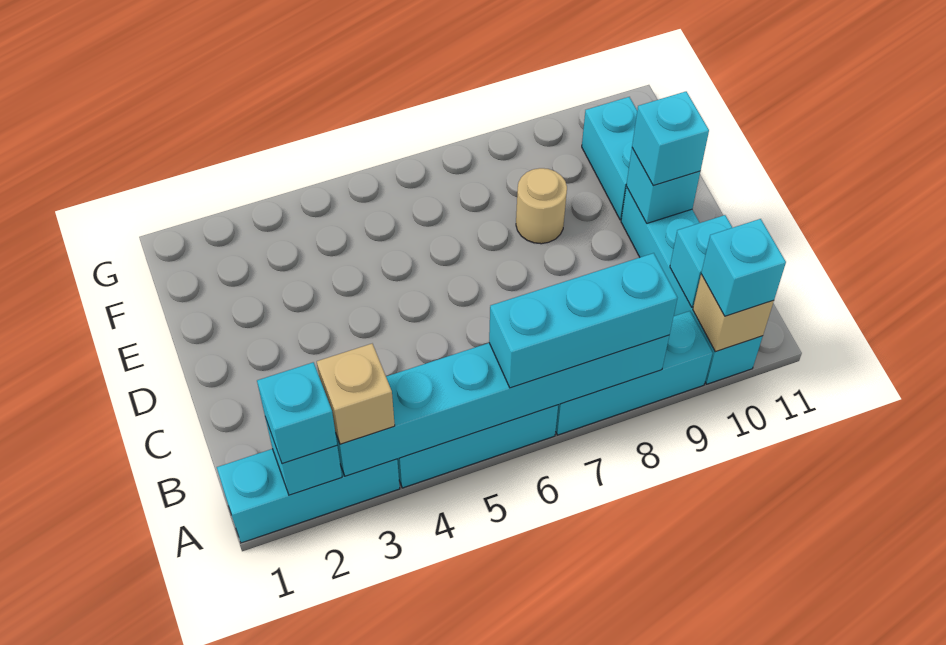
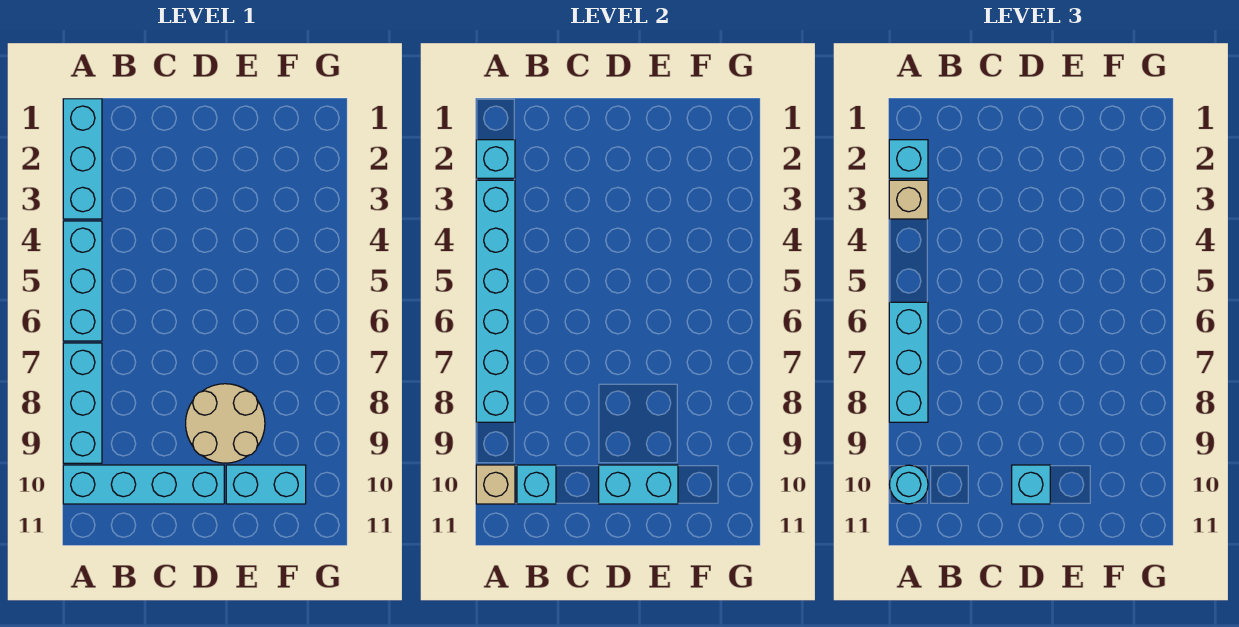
cyan 1x1 brick [701,219,786,316] -> cyan 1x1 round brick [889,465,928,504]
cyan 1x1 brick [626,148,700,223] -> cyan 1x2 brick [599,465,678,504]
tan 1x1 round brick [516,168,567,244] -> tan 2x2 round brick [186,384,265,463]

